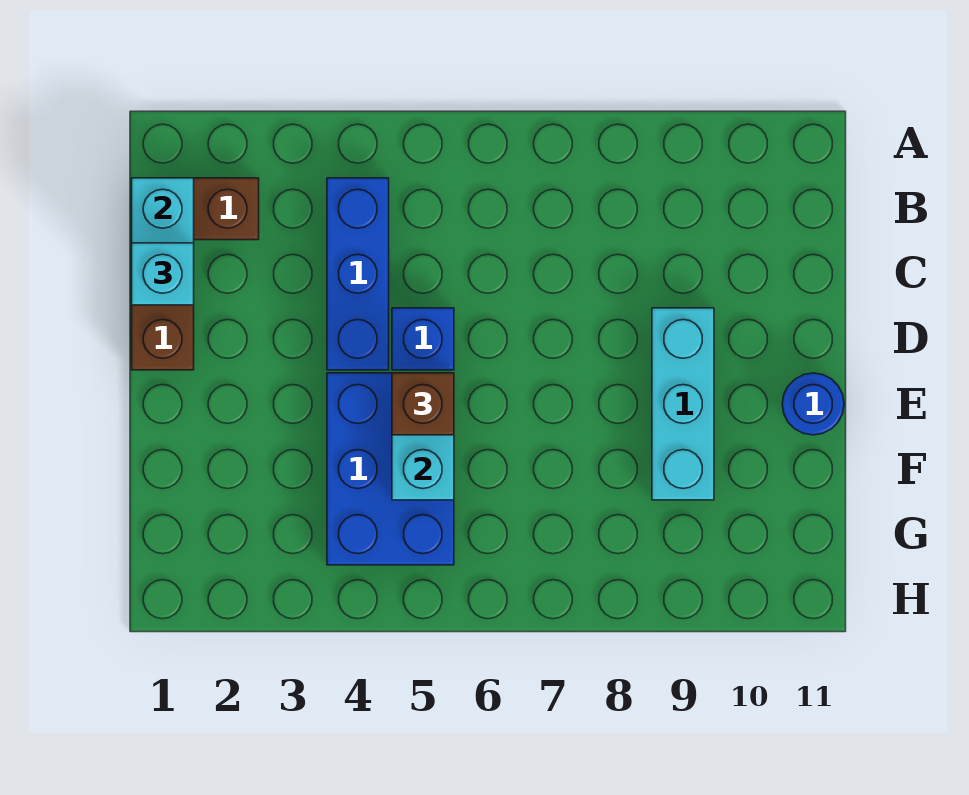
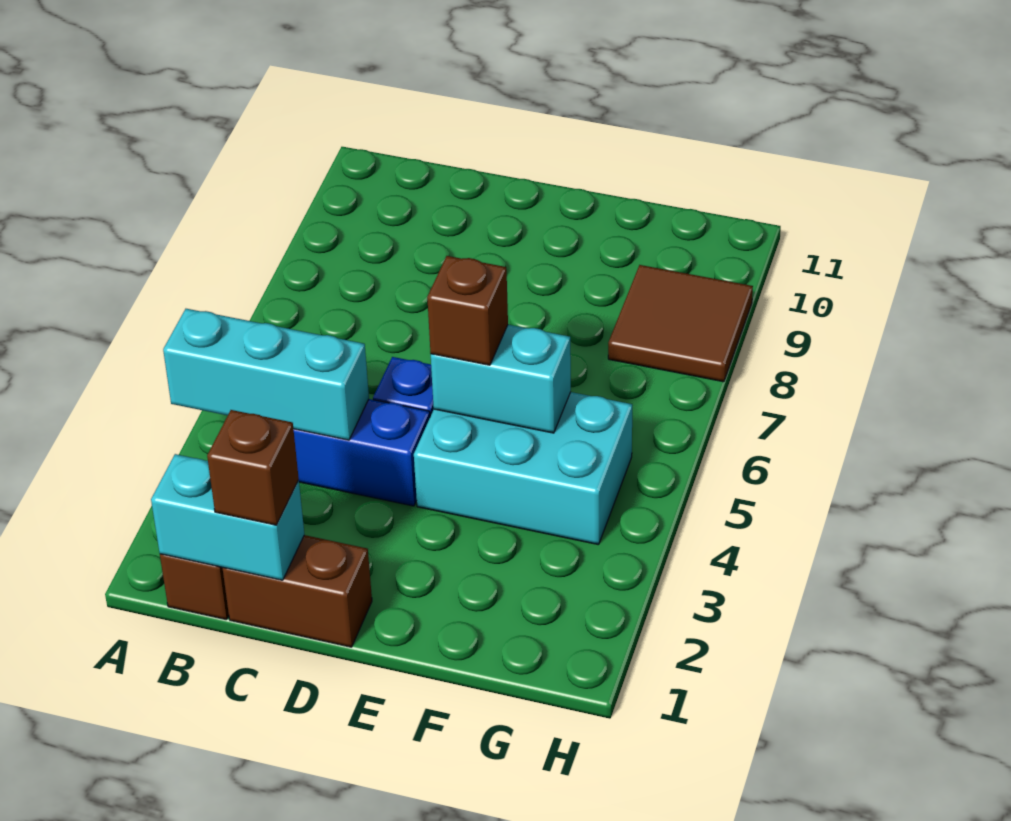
cyan 1x1 brick [132,243,194,305] -> brown 1x1 brick [207,410,299,525]
cyan 1x3 brick [652,308,714,500] -> cyan 1x3 brick moved to [163,309,369,440]
blue 2x3 brick [327,373,454,565] -> cyan 2x3 brick [414,392,632,545]
blue 1x1 round brick [782,373,844,435] -> none
none -> brown 2x2 tile [608,265,753,382]

